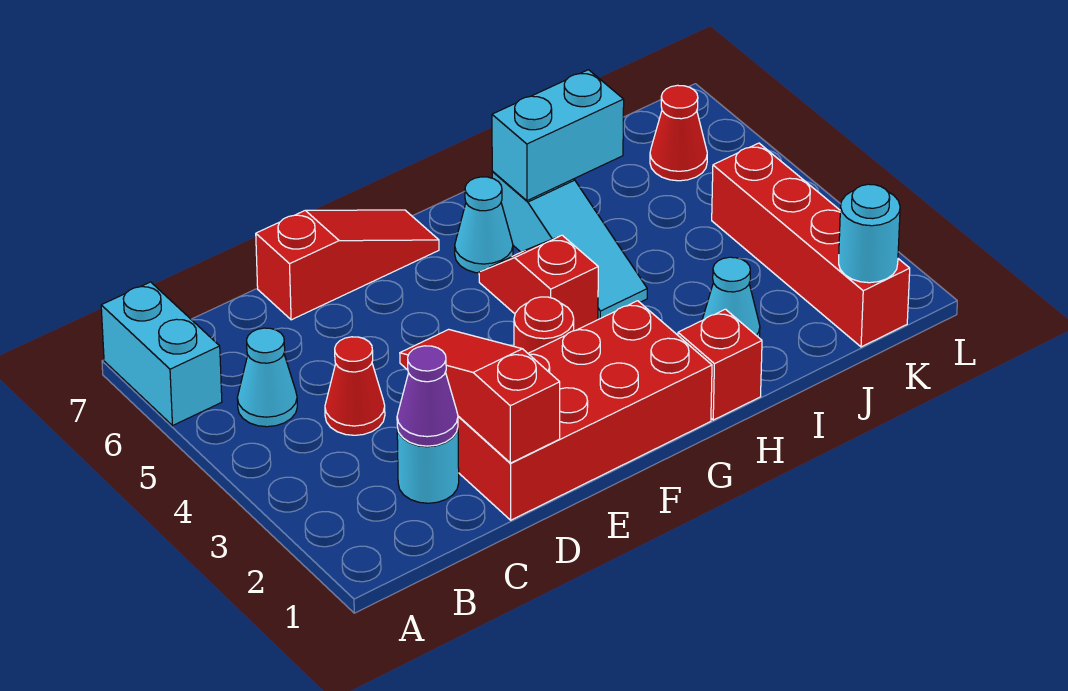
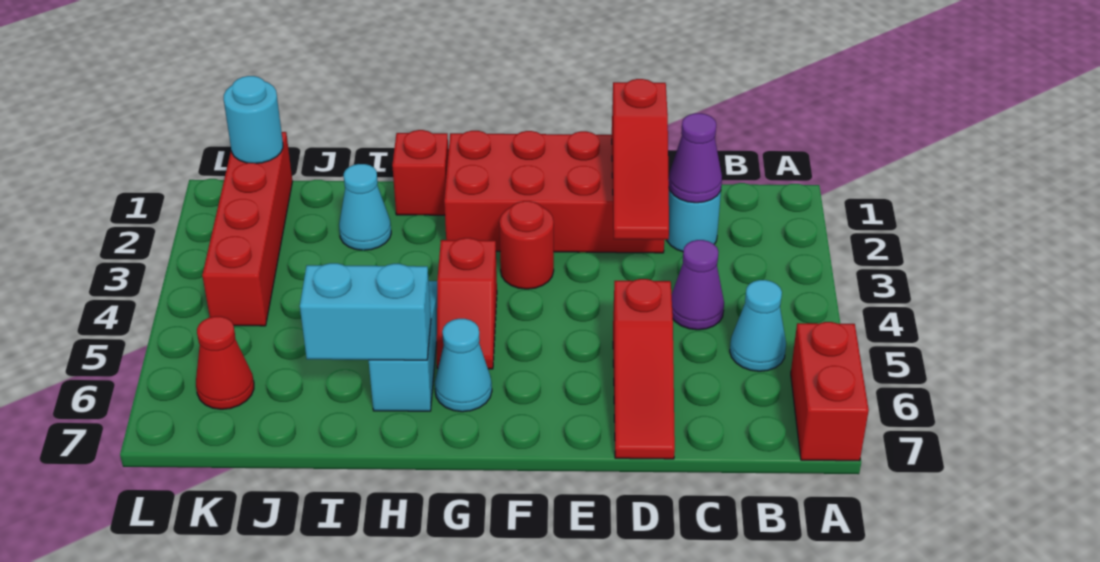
cyan 1x2 brick [101,282,222,425] -> red 1x2 brick [791,322,869,461]
red 1x1 cone [325,337,385,435] -> purple 1x1 cone [672,240,724,330]
red 1x3 slope [256,210,439,320] -> red 1x3 slope turned to [613,279,675,459]

